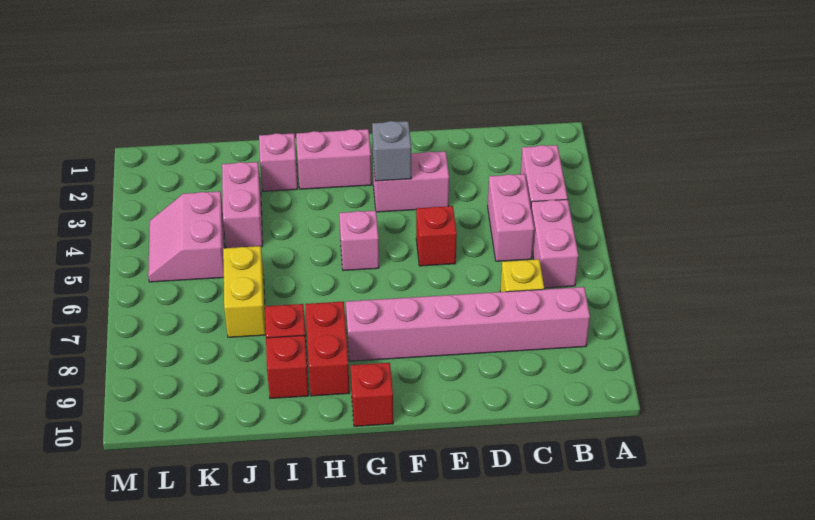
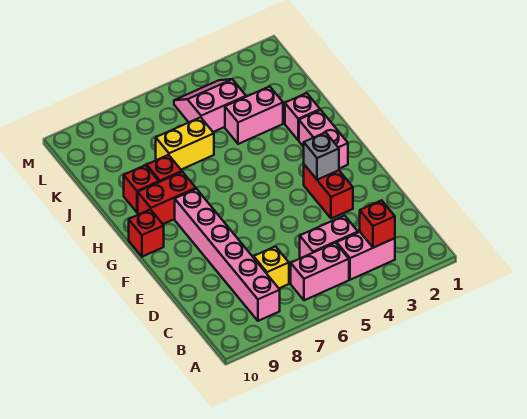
pink 1x2 brick [373,151,449,212] -> red 1x2 brick [304,165,353,219]
red 1x1 brick [416,206,457,266] -> red 1x1 brick moved to [360,200,395,248]
pink 1x1 brick [339,211,379,271] -> none

